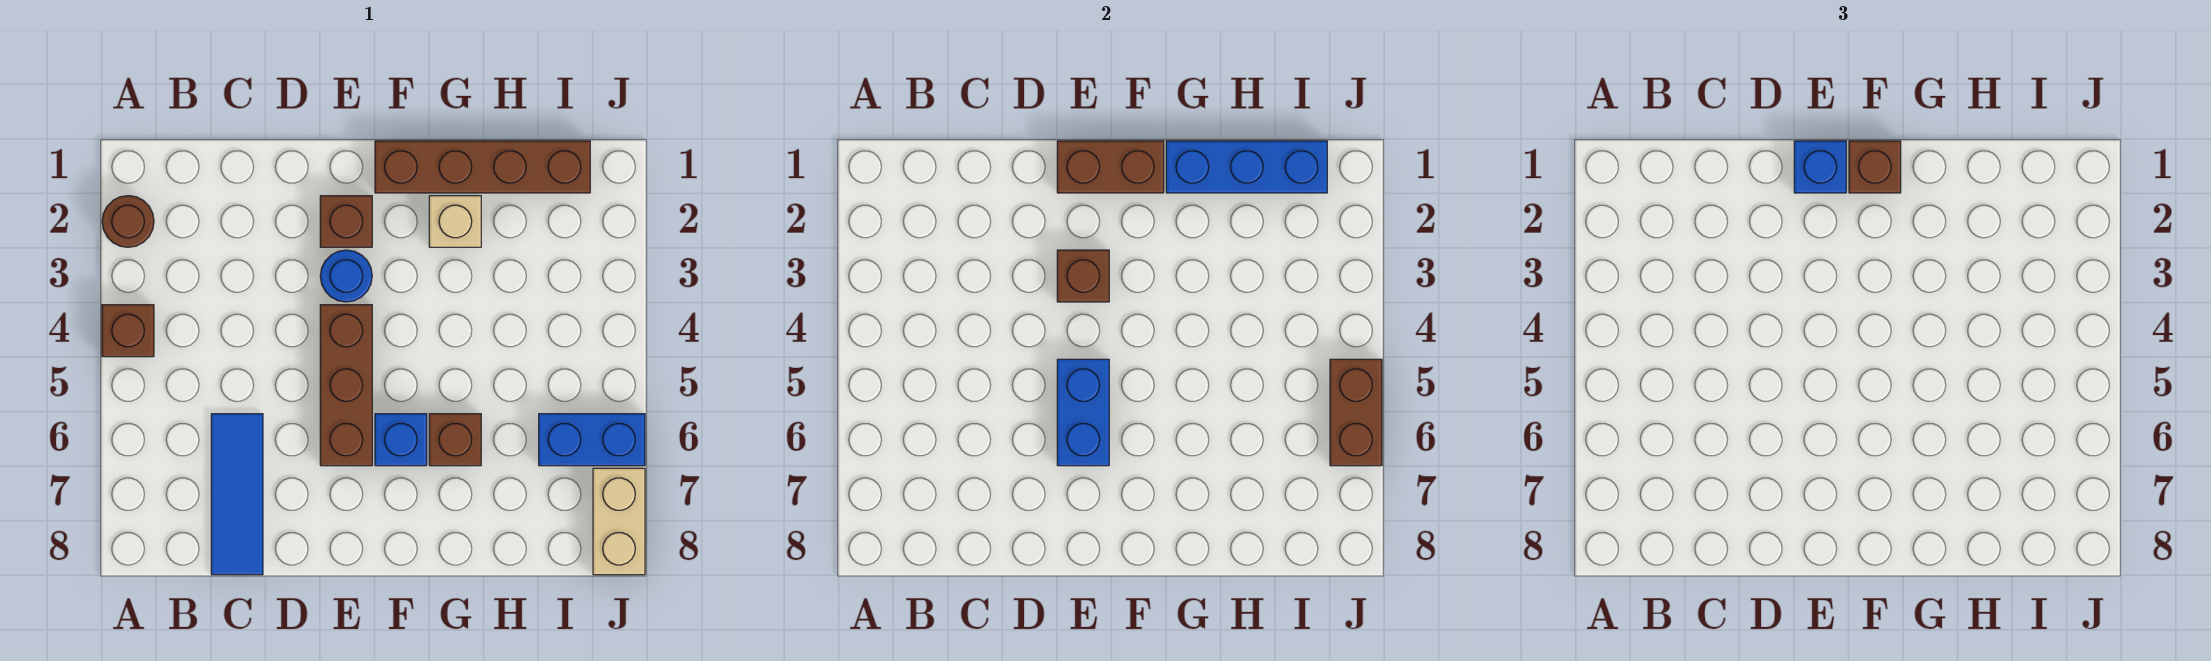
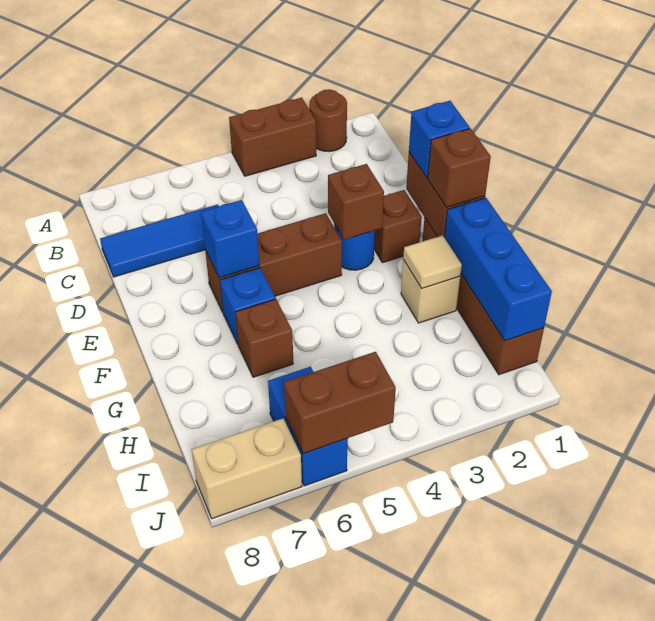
brown 1x1 brick [102,305,154,357] -> brown 1x2 brick [229,98,316,176]
blue 1x2 brick [1057,359,1109,466] -> blue 1x1 brick [201,200,259,278]
none -> tan 1x1 tile [403,235,462,288]

